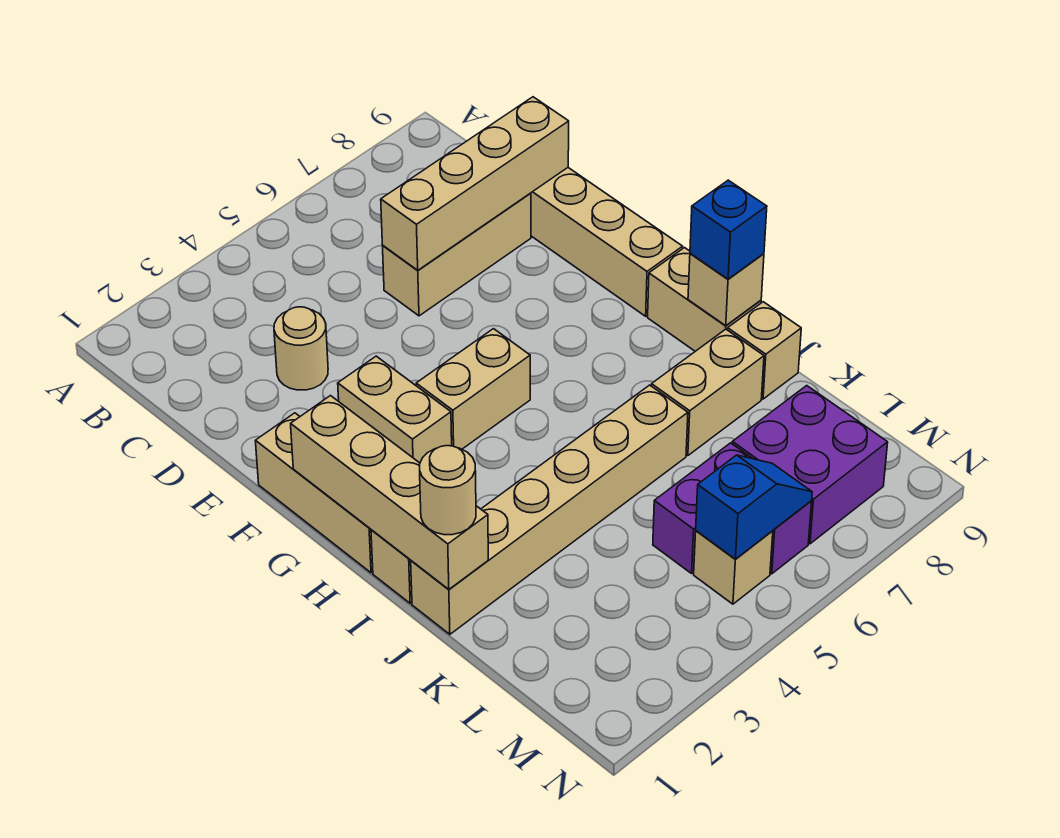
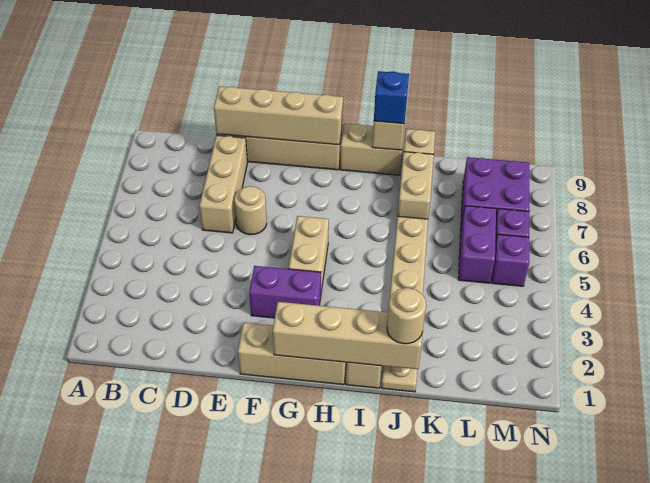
tan 1x1 round brick [274,307,328,390] -> tan 1x1 round brick moved to [234,186,267,235]
tan 1x4 brick [381,97,569,270] -> tan 1x4 brick turned to [214,86,343,145]
tan 1x2 brick [338,356,452,463] -> purple 1x2 brick [249,266,321,318]
tan 1x6 brick [411,385,688,634] -> tan 1x6 plate [381,216,428,392]
tan 1x1 brick [694,531,773,604] -> purple 1x1 brick [492,234,529,286]
blue 1x2 slope [696,455,812,559] -> none

